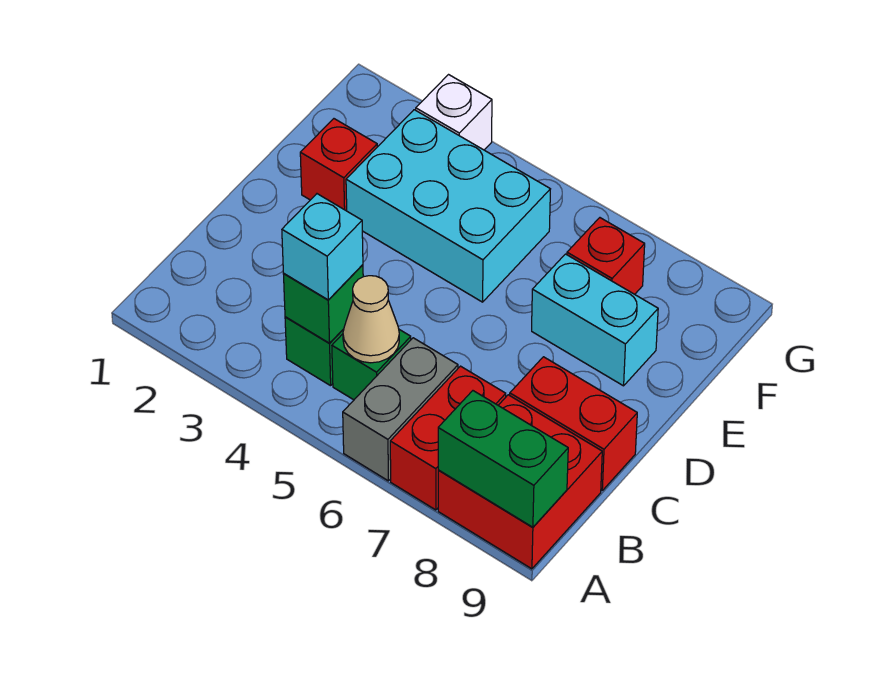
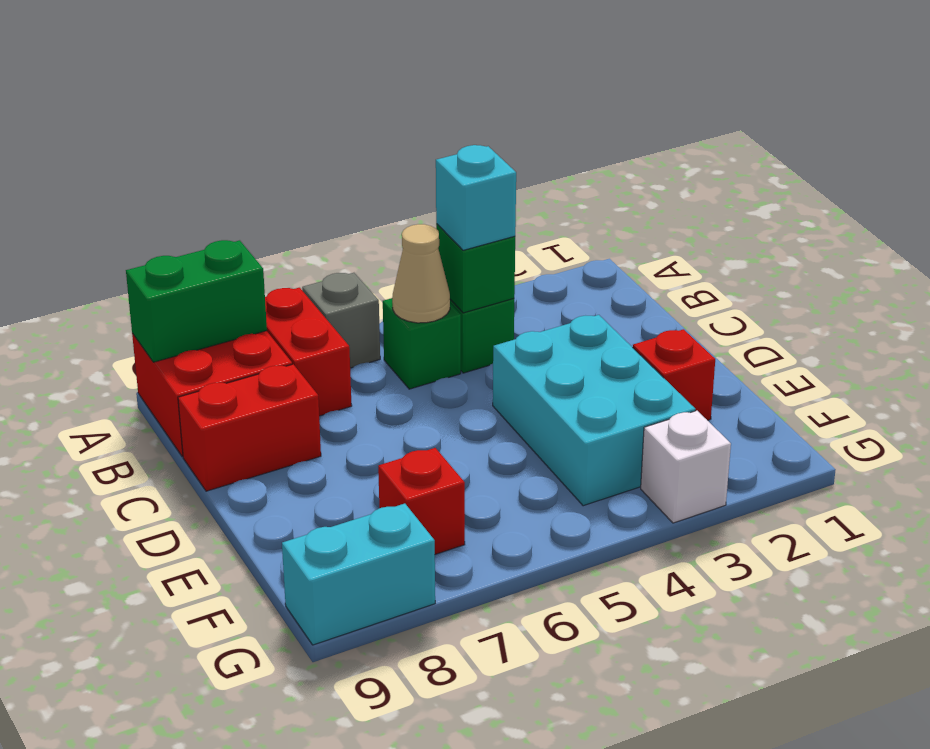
grey 1x2 brick [343,338,458,481] -> grey 1x1 brick [302,273,380,368]
cyan 2x3 brick [346,110,550,302] -> cyan 2x3 brick turned to [493,315,695,506]
cyan 1x2 brick [532,254,658,386] -> cyan 1x2 brick moved to [282,504,435,645]

